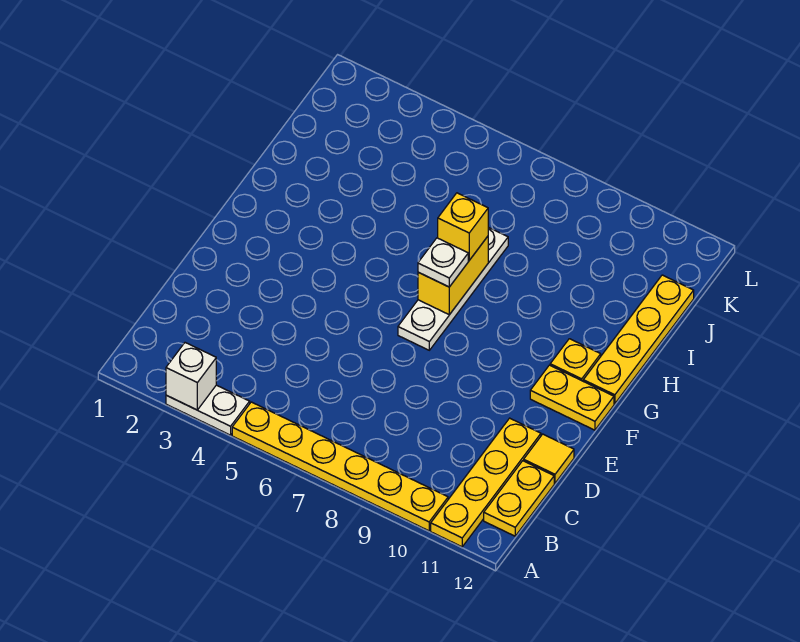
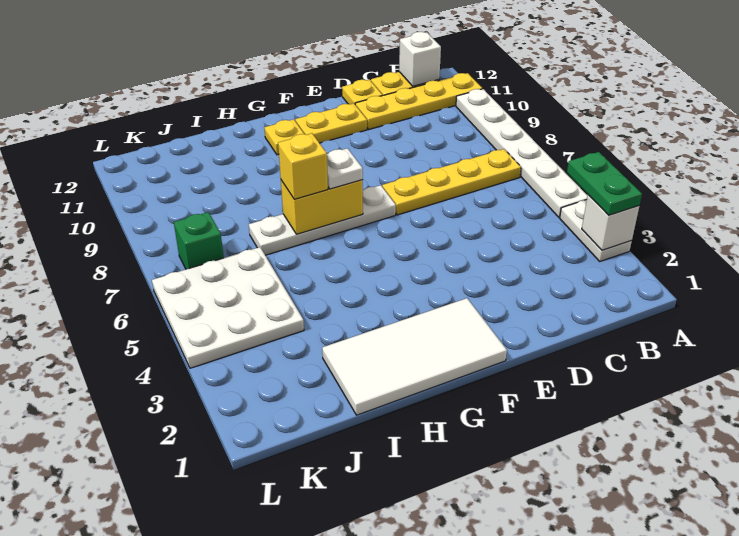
none -> green 1x2 plate [567,152,642,215]
yellow 1x6 plate [232,402,448,531] -> white 1x6 plate [456,89,588,217]
none -> white 1x1 brick [399,32,441,86]
yellow 1x1 tile [524,434,574,483] -> yellow 1x1 plate [342,80,383,104]
none -> white 2x4 tile [322,298,507,415]
yellow 1x2 plate [530,365,614,430] -> yellow 1x2 plate turned to [295,103,367,143]
yellow 1x4 plate [583,275,694,404] -> yellow 1x4 plate moved to [382,149,521,215]
none -> white 3x3 plate [152,247,304,368]
none -> green 1x1 brick [174,212,224,269]

